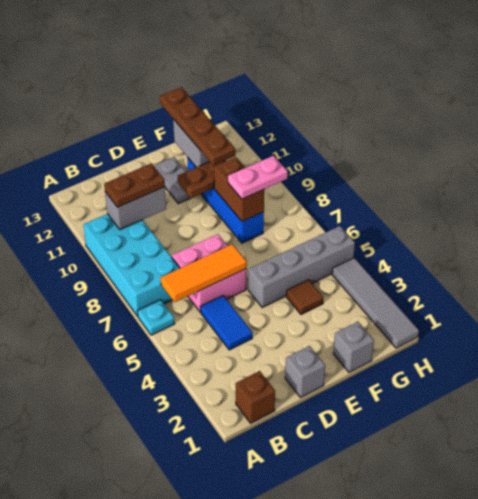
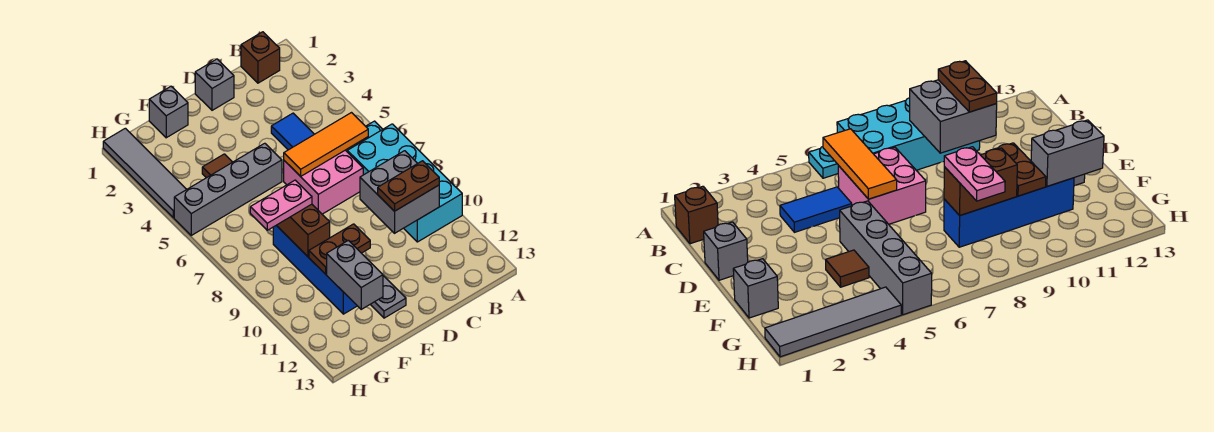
grey 1x2 brick [105,187,166,230] -> grey 2x2 brick [360,151,439,233]
brown 1x4 plate [160,87,235,165] -> none

